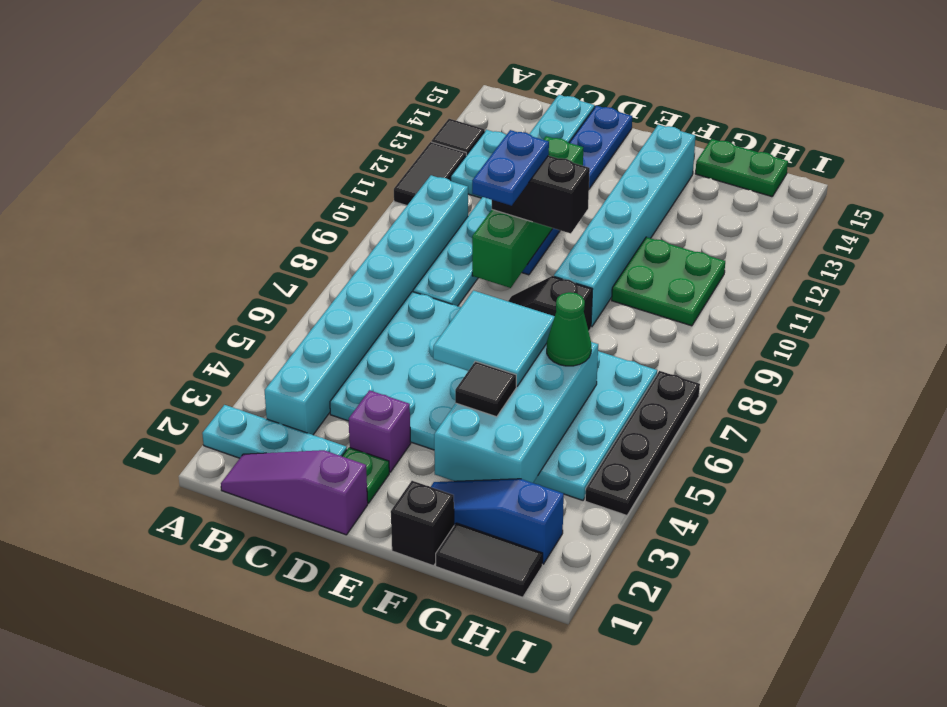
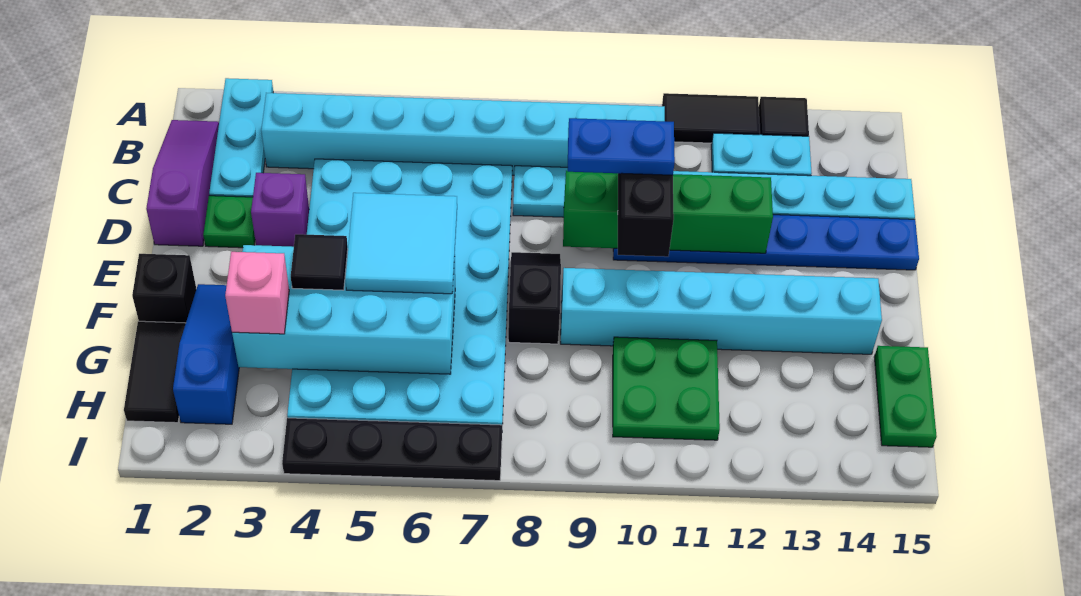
none -> pink 1x1 brick [225,252,289,334]
green 1x1 cone [547,292,591,366] -> none

